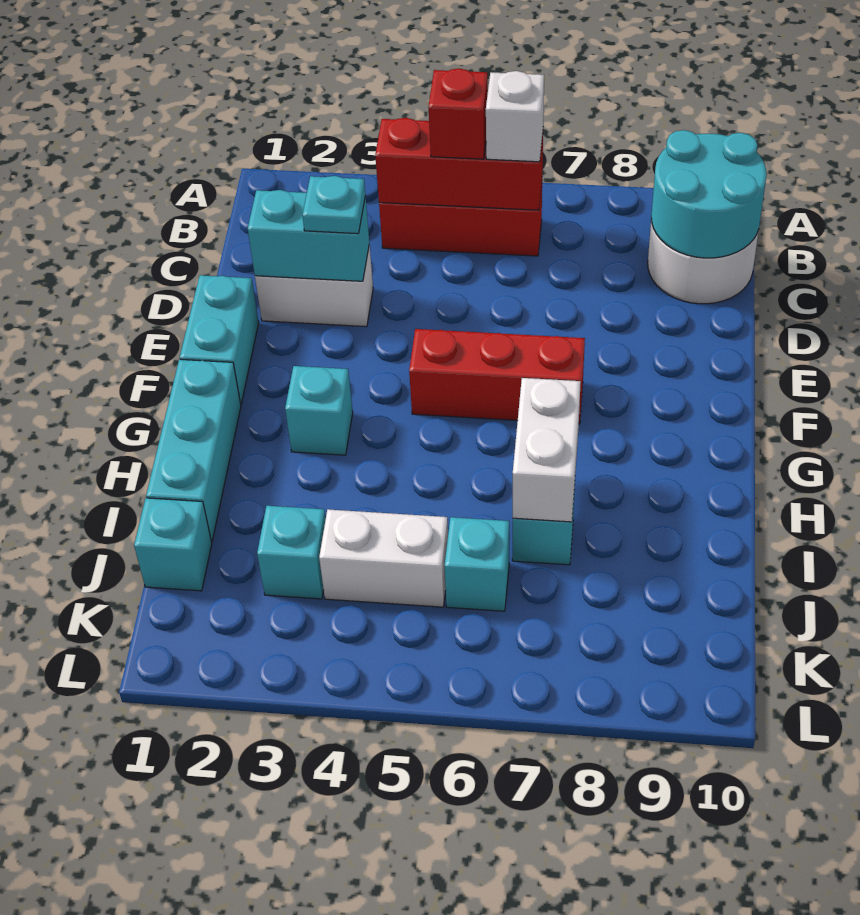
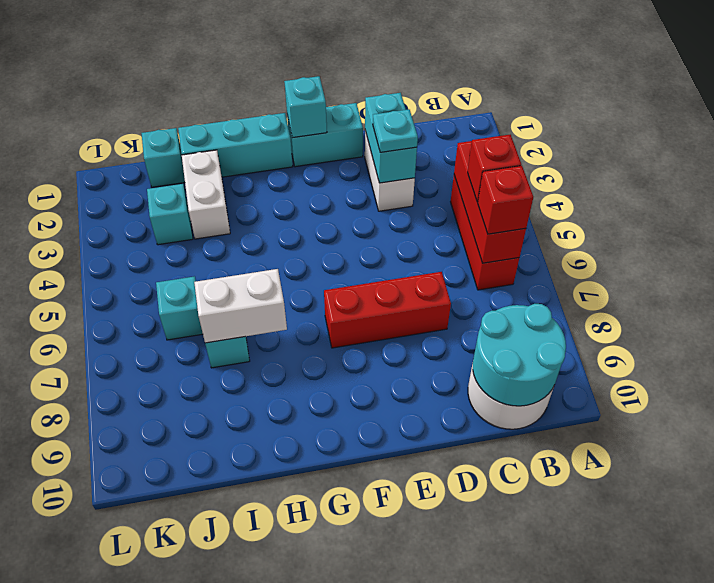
white 1x1 brick [486,71,544,162] -> red 1x1 brick [478,166,533,234]
red 1x3 brick [409,329,585,424] -> red 1x3 brick turned to [324,272,451,348]
cyan 1x1 brick [285,366,353,455] -> cyan 1x1 brick moved to [284,76,327,138]
white 1x2 brick [319,509,448,607] -> white 1x2 brick moved to [182,150,230,239]

